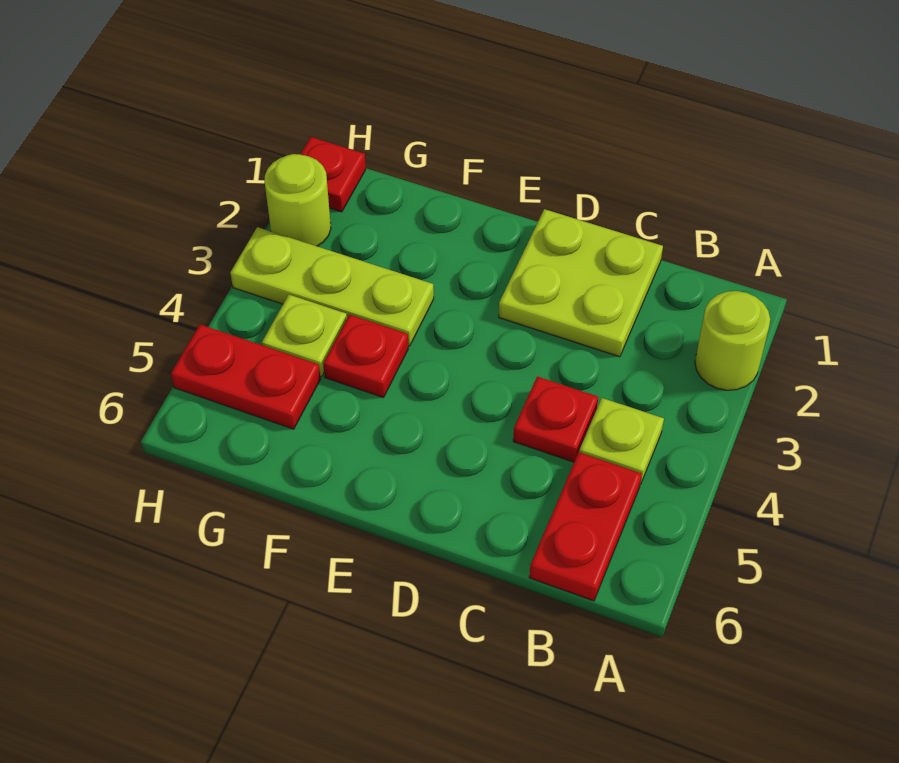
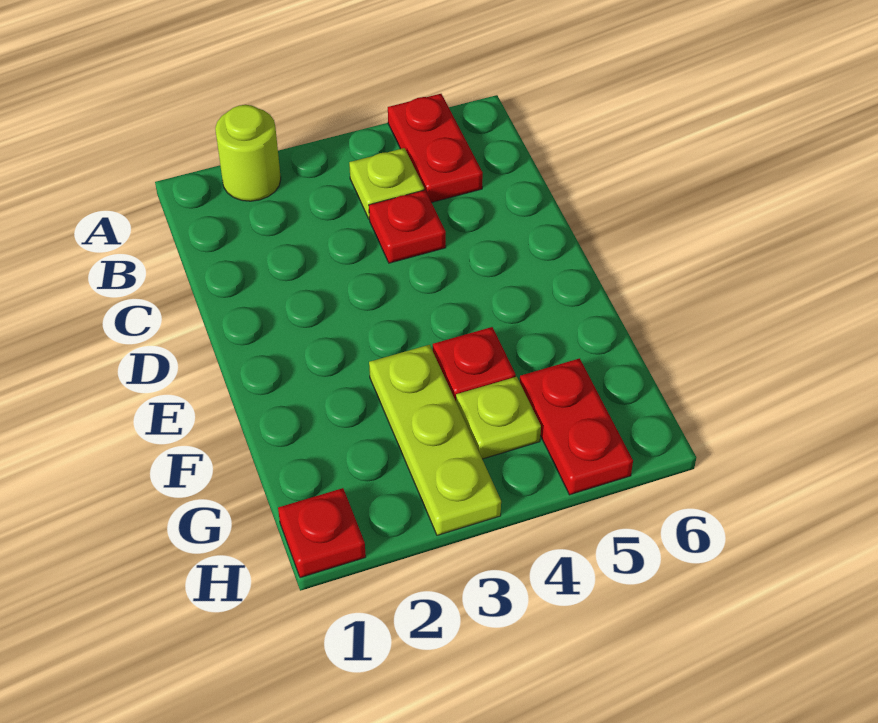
red 1x2 plate [529,452,642,601] -> red 1x2 plate turned to [388,94,483,202]
lime 2x2 plate [499,209,663,357] -> none
lime 1x1 round brick [265,154,331,246] -> none

